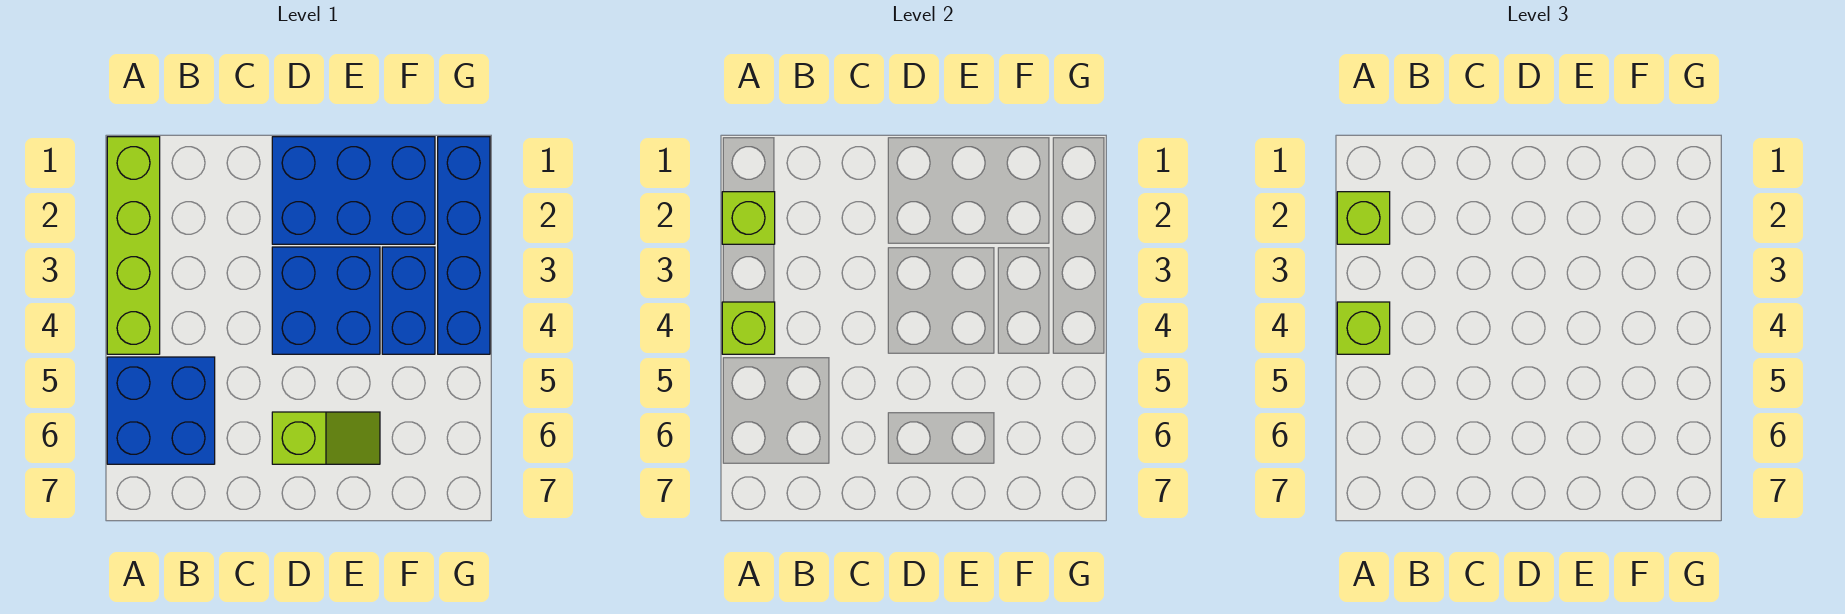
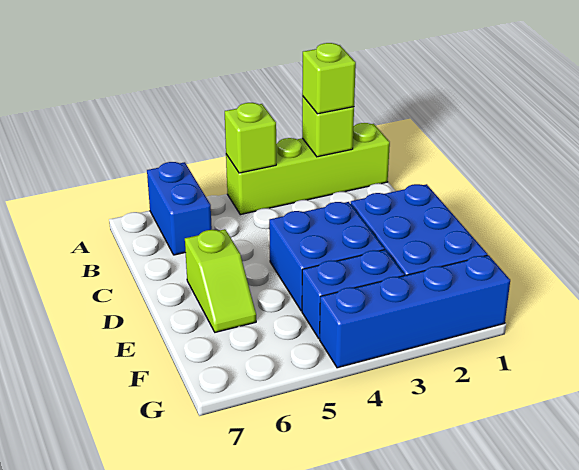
lime 1x1 brick [1337,302,1390,354] -> none
blue 2x2 brick [107,357,215,464] -> blue 1x2 brick [147,162,212,255]

